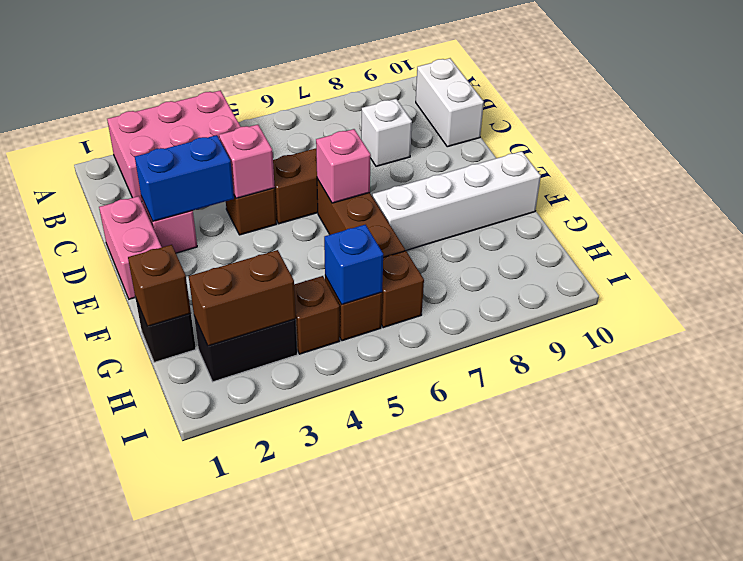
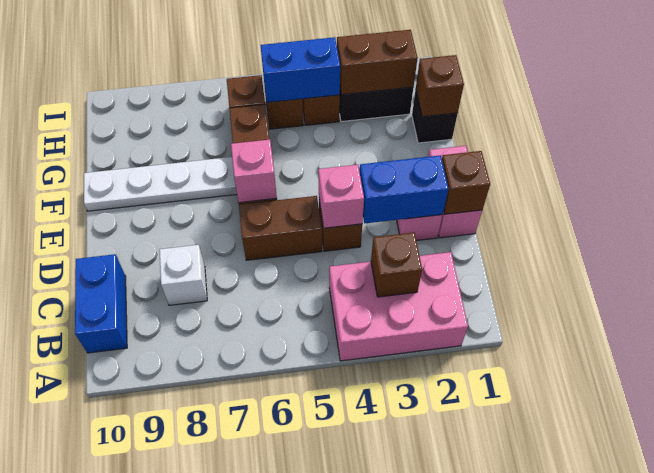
none -> brown 1x1 brick [371,233,422,297]
white 1x2 brick [416,58,484,147] -> blue 1x2 brick [75,254,127,353]
none -> brown 1x1 brick [442,151,490,214]
white 1x4 brick [373,151,541,251] -> white 1x4 plate [84,157,237,211]
blue 1x1 brick [324,225,383,304] -> blue 1x2 brick [261,37,340,102]

